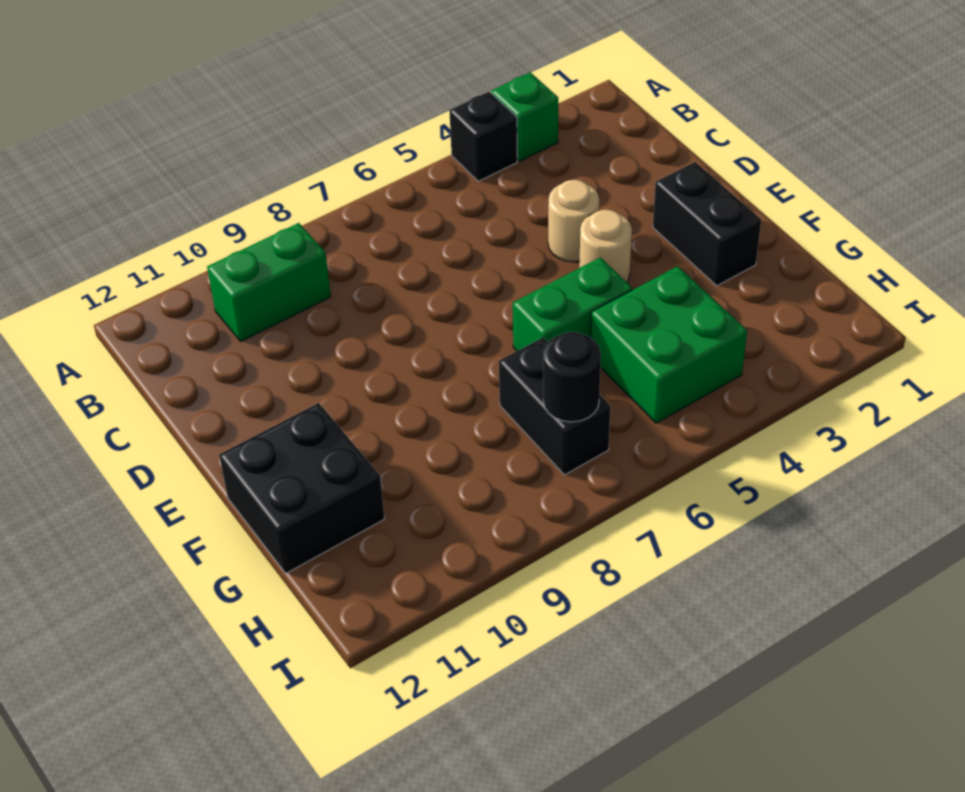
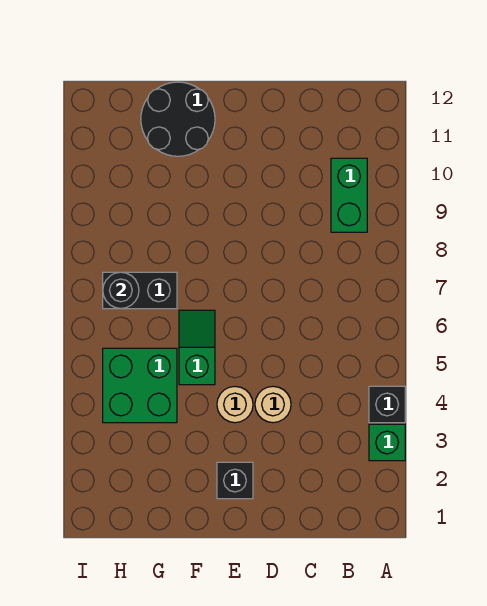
black 1x2 brick [653,162,761,286] -> black 1x1 brick [217,462,253,499]
green 1x2 brick [513,257,632,351] -> green 1x2 slope [179,310,215,385]
black 2x2 brick [219,403,385,573] -> black 2x2 round brick [141,82,215,156]

